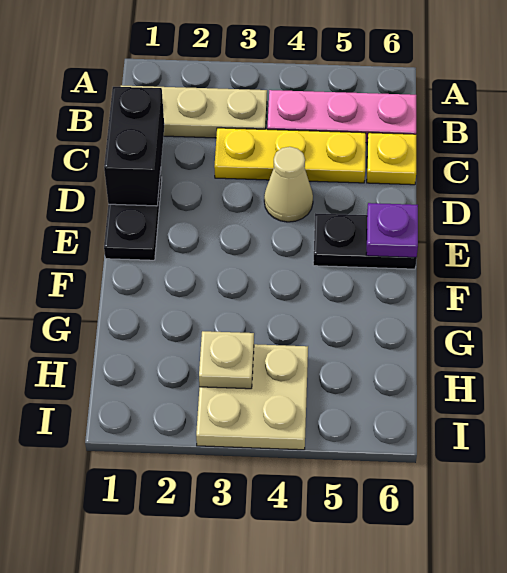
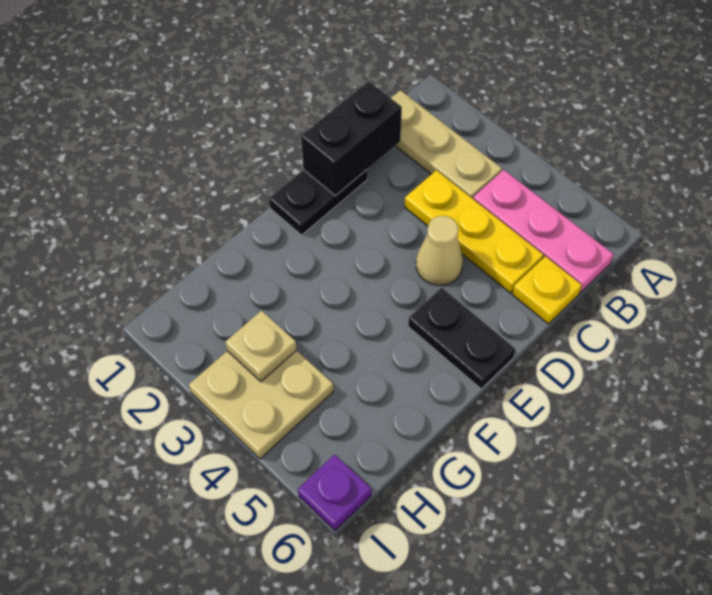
purple 1x1 plate [366,203,418,257] -> purple 1x1 plate moved to [298,454,371,531]

